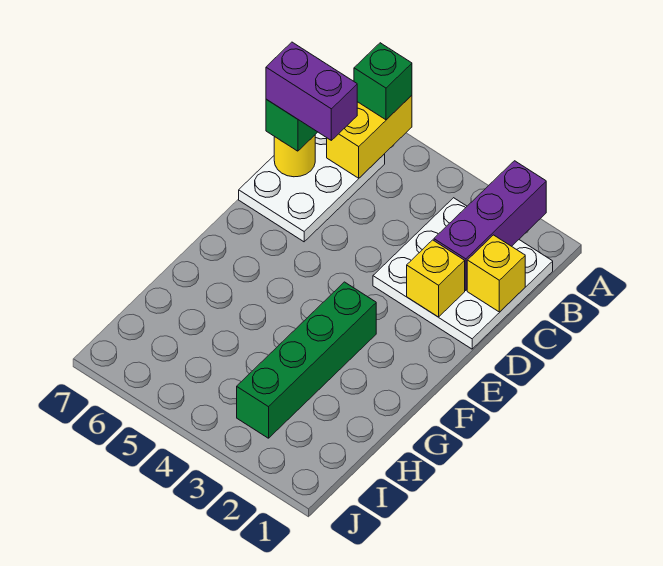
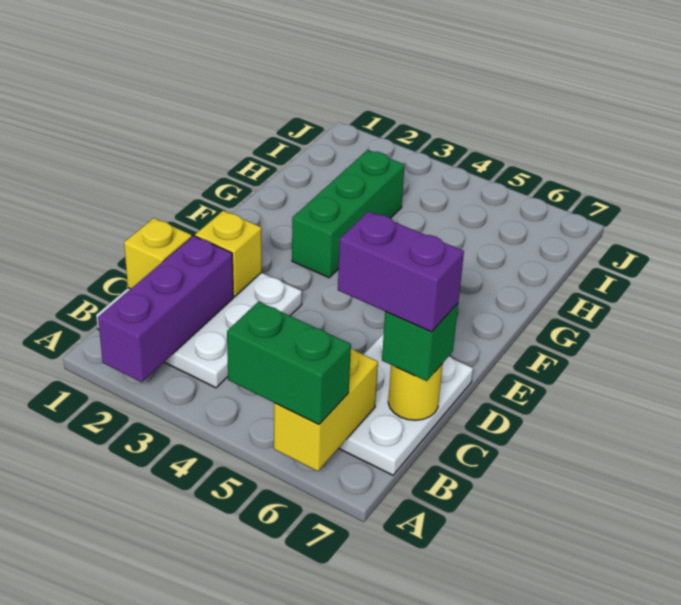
green 1x1 brick [354,43,412,120] -> green 1x2 brick [227,301,351,424]
green 1x4 brick [237,282,376,438] -> green 1x3 brick [292,150,405,278]

